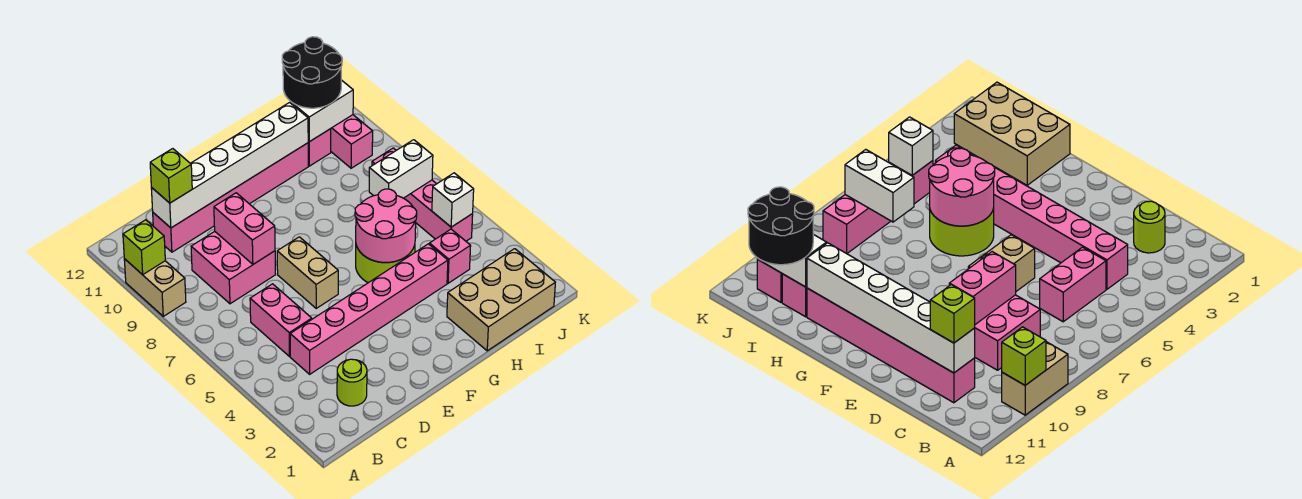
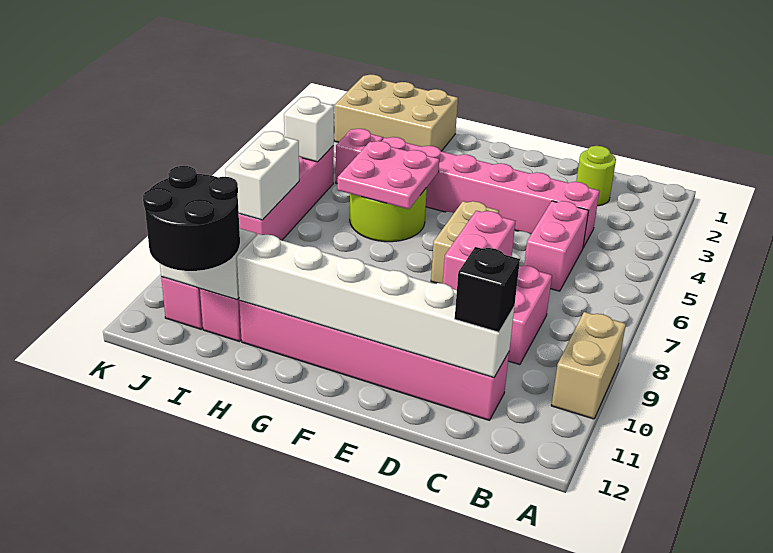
lime 1x1 brick [123,220,165,275] -> none
lime 1x1 brick [150,149,192,203] -> black 1x1 brick [455,247,520,332]
pink 2x2 round brick [355,189,417,262] -> pink 2x2 plate [337,141,439,209]
white 1x2 brick [369,140,433,198] -> white 1x2 brick turned to [225,131,299,220]

